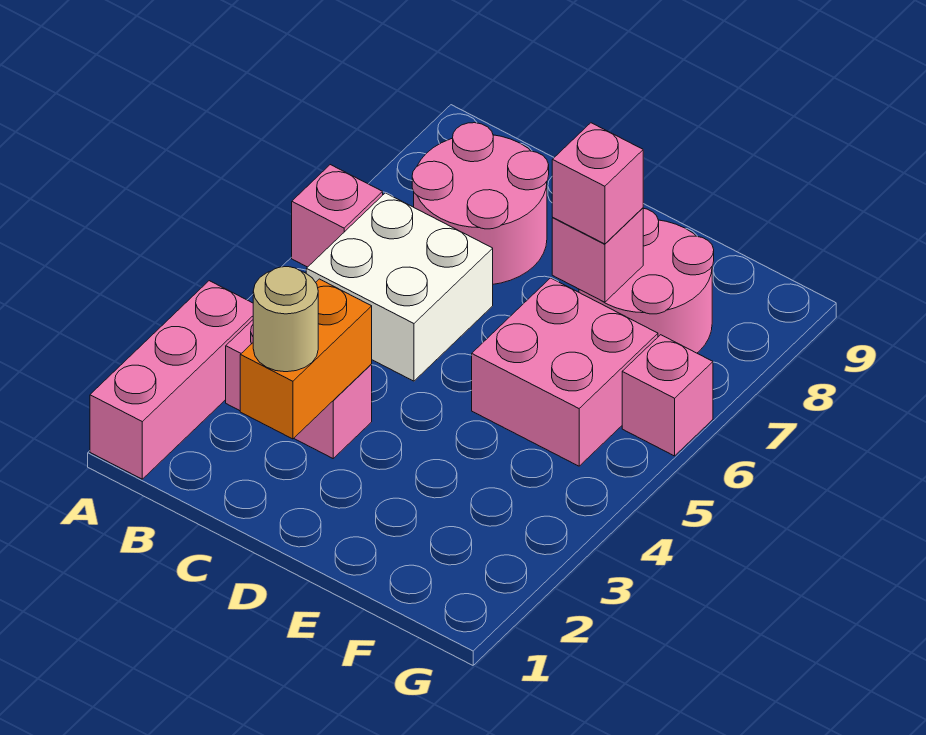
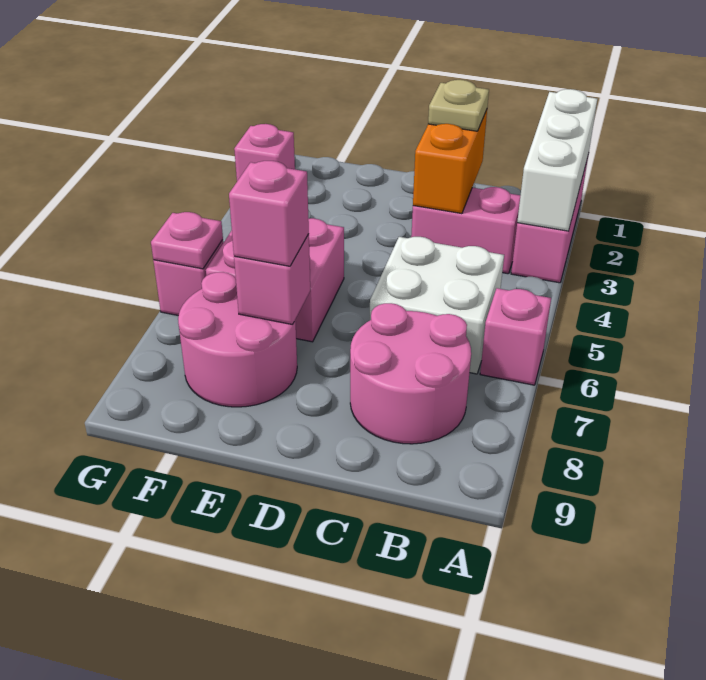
none -> white 1x3 brick [517,89,597,231]
tan 1x1 round brick [253,267,318,372] -> tan 1x1 plate [428,80,489,131]
none -> pink 1x1 brick [234,124,295,181]
none -> pink 1x1 plate [151,212,223,269]

